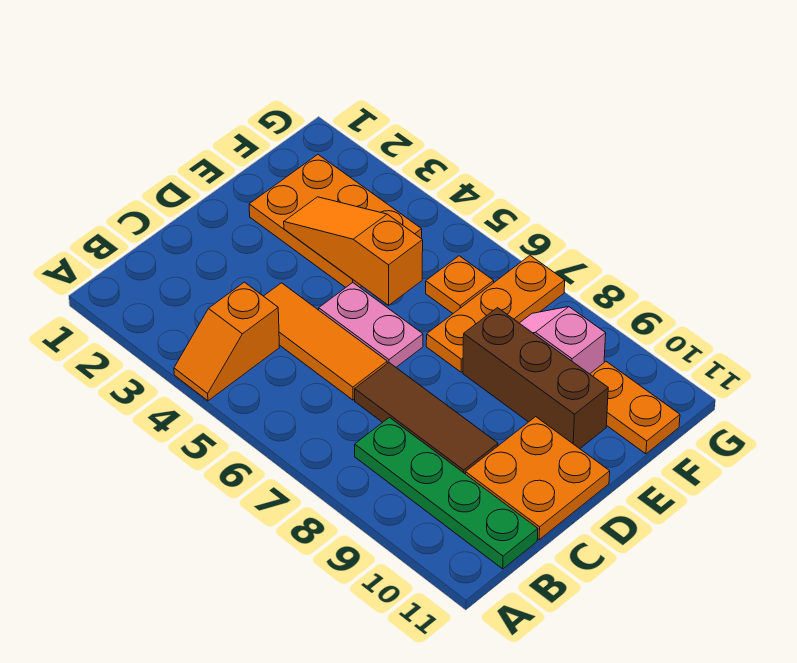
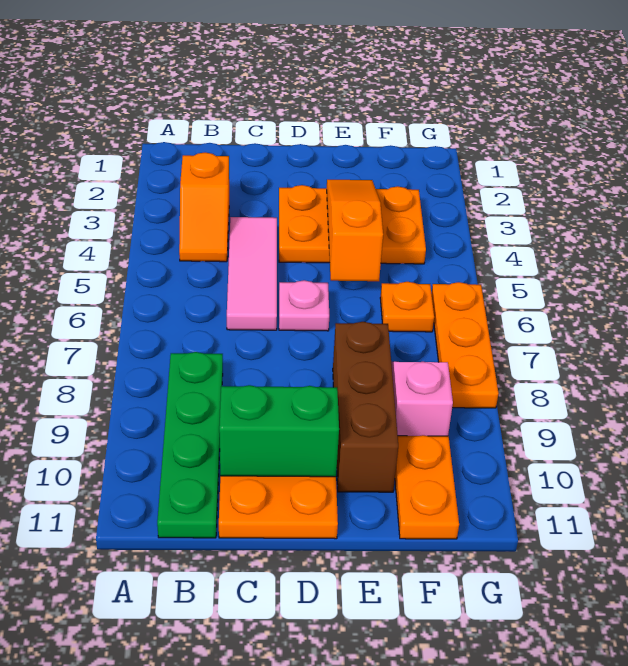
orange 1x2 slope [174,282,279,401] -> orange 1x2 slope turned to [179,152,229,262]
orange 1x3 tile [264,283,387,400] -> pink 1x3 tile [227,217,277,330]
brown 1x3 tile [355,363,498,474] -> none
none -> green 1x2 brick [219,385,339,477]
pink 1x2 plate [319,283,423,367] -> pink 1x1 plate [279,280,329,331]
orange 2x3 plate [249,155,422,288] -> orange 2x3 plate turned to [279,185,426,264]
orange 1x3 plate [426,256,565,372] -> orange 1x3 plate turned to [432,282,499,408]

